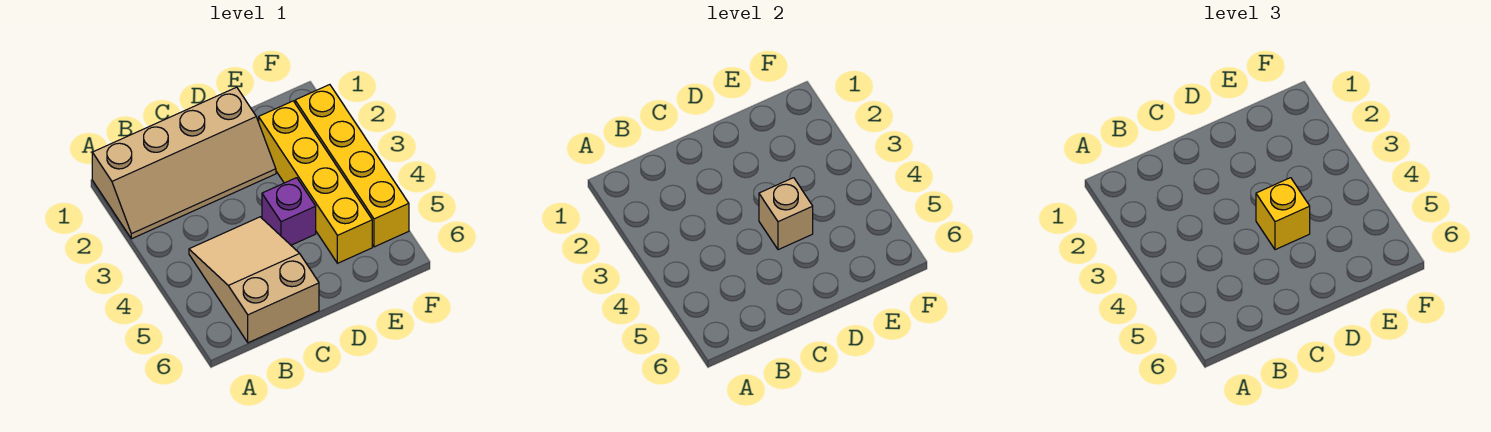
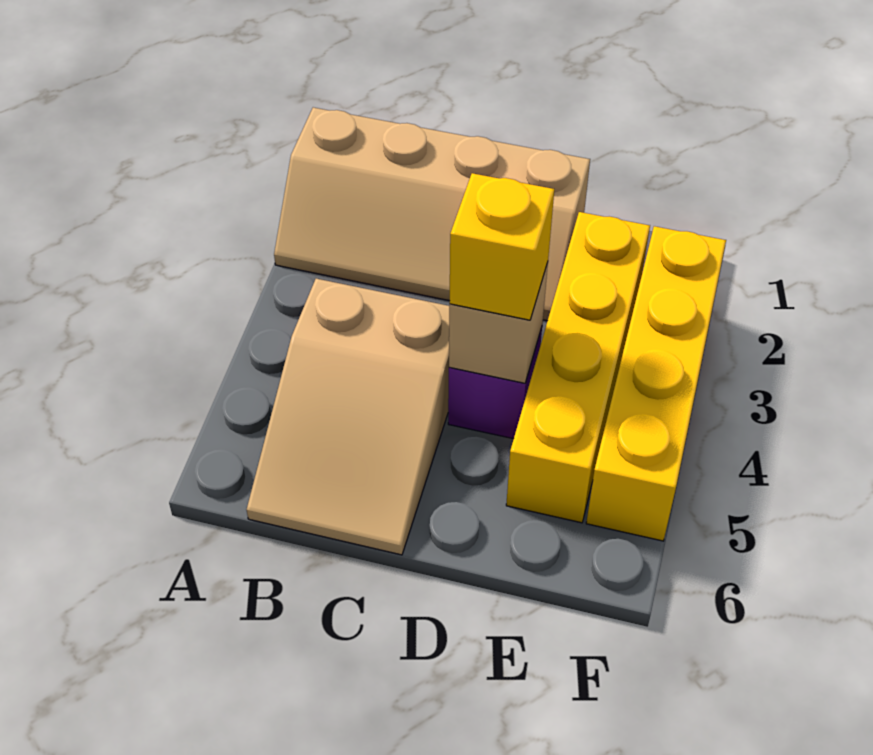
tan 2x3 slope [189,217,319,343] -> tan 2x3 slope turned to [247,279,449,555]

